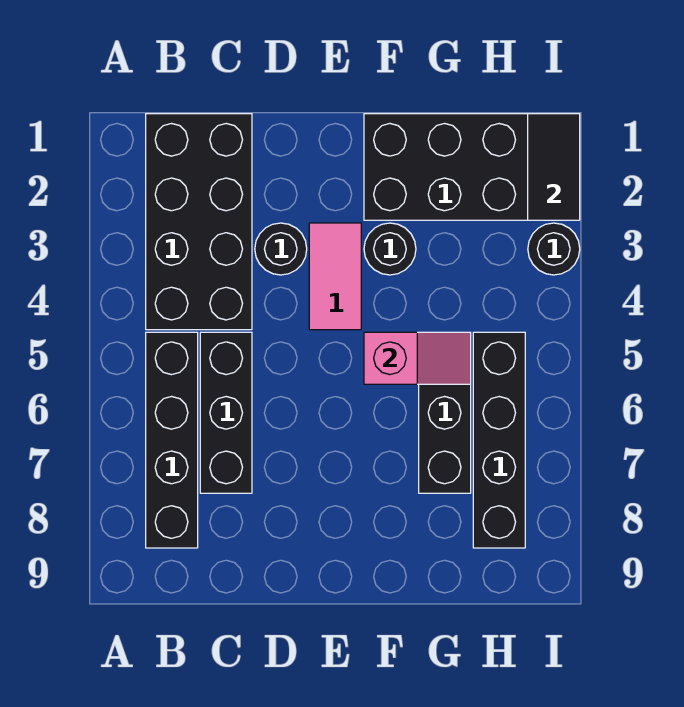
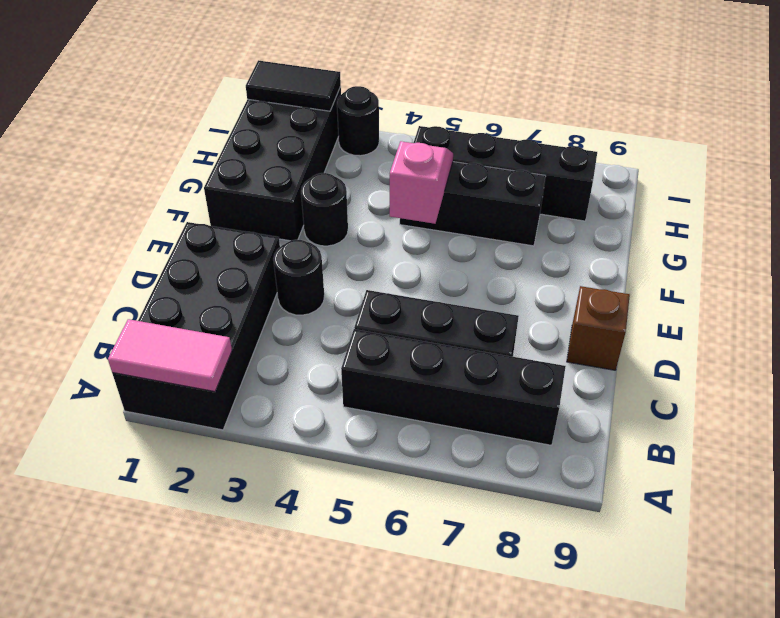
black 2x4 brick [146,114,252,330] -> black 2x4 brick turned to [112,222,280,430]
none -> brown 1x1 brick [567,286,630,370]
pink 1x2 tile [309,223,361,330] -> pink 1x2 tile moved to [108,319,232,392]

